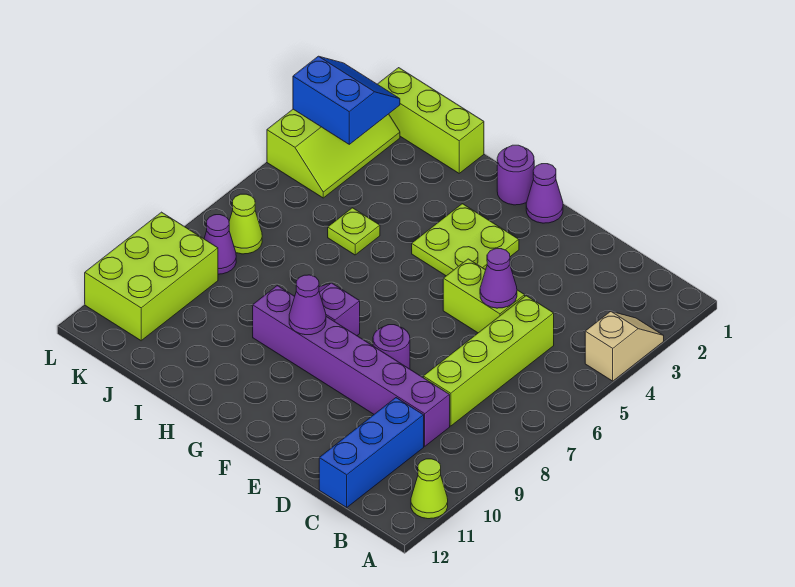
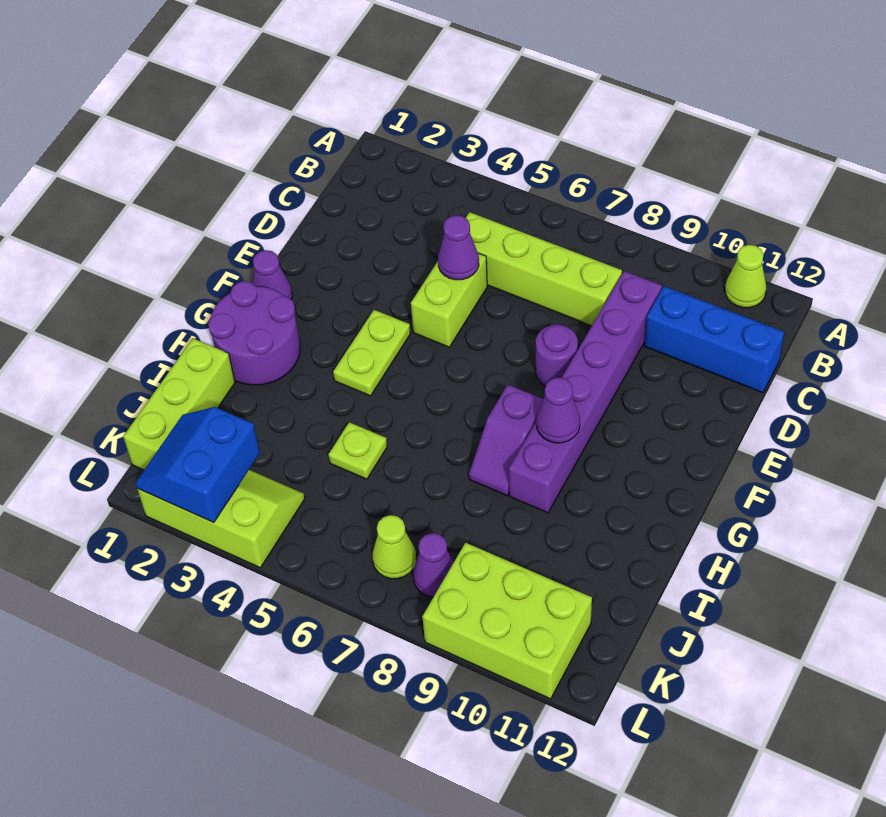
tan 1x2 slope [585,311,664,381] -> none
lime 2x2 plate [412,204,519,276] -> lime 1x2 plate [333,310,411,396]
purple 1x1 round brick [497,145,534,205] -> purple 2x2 round brick [208,281,300,385]

